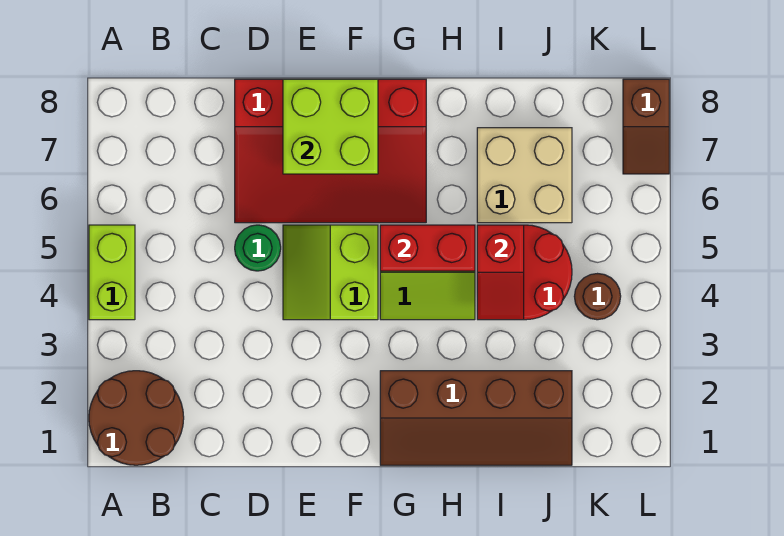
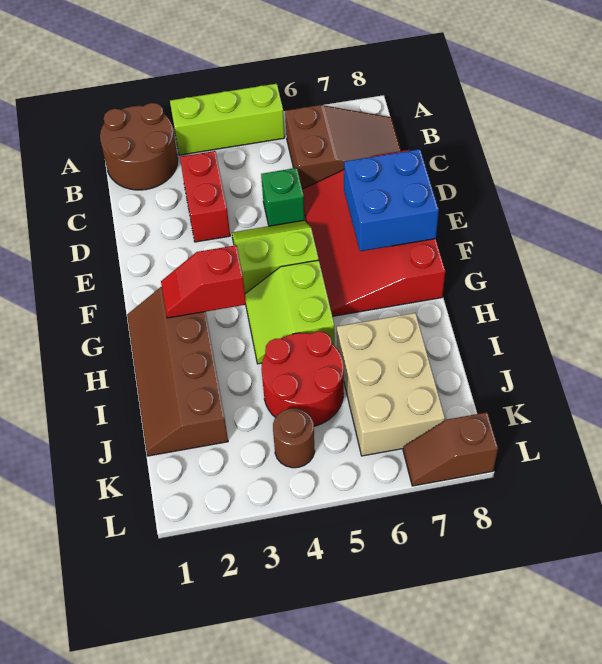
lime 1x2 brick [89,225,135,320] -> lime 1x3 brick [170,84,285,155]
none -> brown 2x3 slope [285,105,401,189]
green 1x1 round brick [235,225,281,271] -> green 1x1 brick [261,168,305,226]
lime 2x2 brick [283,79,378,174] -> blue 2x2 brick [344,149,439,251]
red 1x2 brick [380,225,475,271] -> red 1x2 brick moved to [180,151,230,242]
red 1x2 slope [477,225,524,320] -> red 1x2 slope moved to [161,245,246,318]
tan 2x2 brick [477,128,572,223] -> tan 2x3 brick [337,313,445,456]

